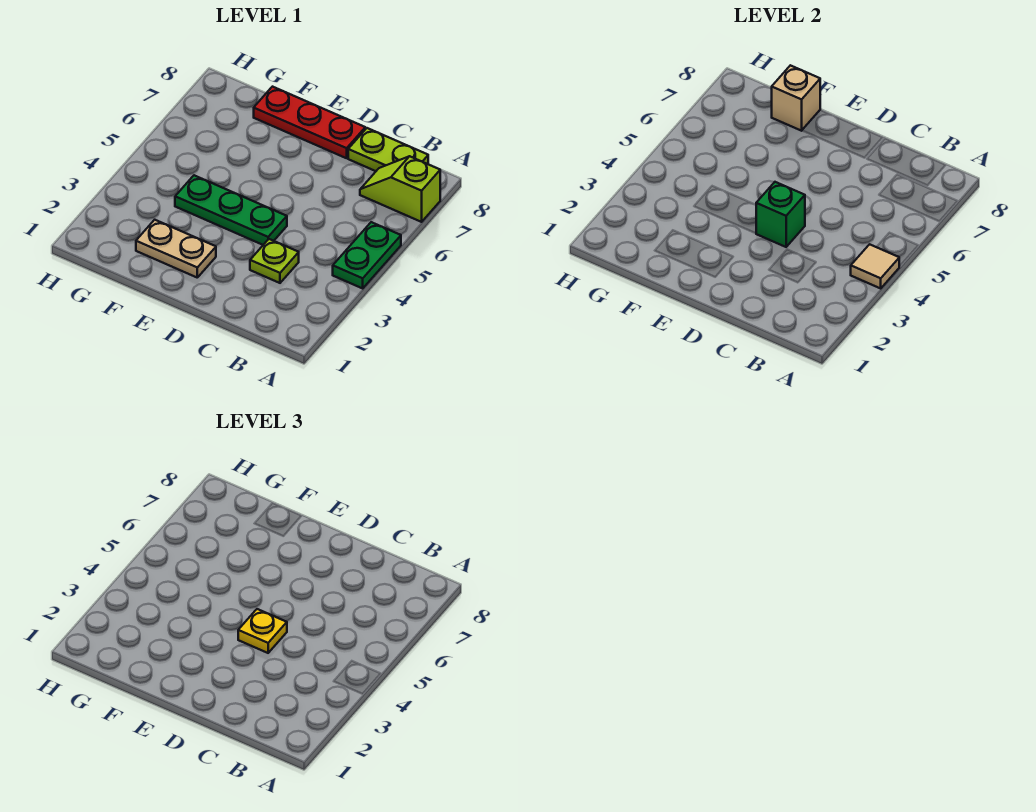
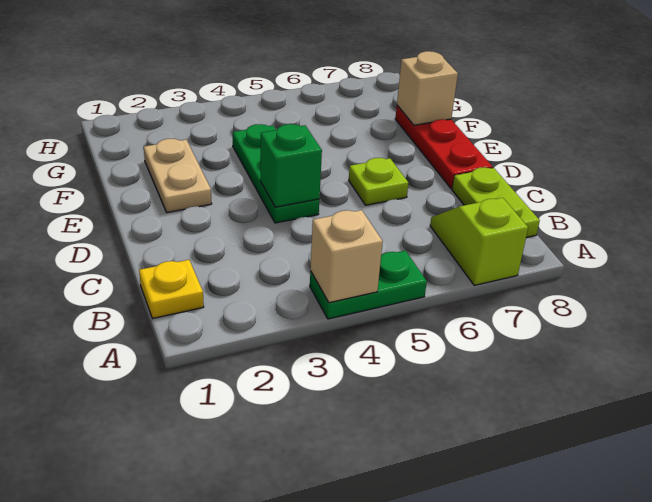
tan 1x1 tile [851,244,899,288] -> tan 1x1 brick [310,210,383,303]
lime 1x1 plate [250,239,299,283] -> lime 1x1 plate moved to [349,158,408,205]
yellow 1x1 plate [238,609,287,653] -> yellow 1x1 plate moved to [139,260,204,318]

